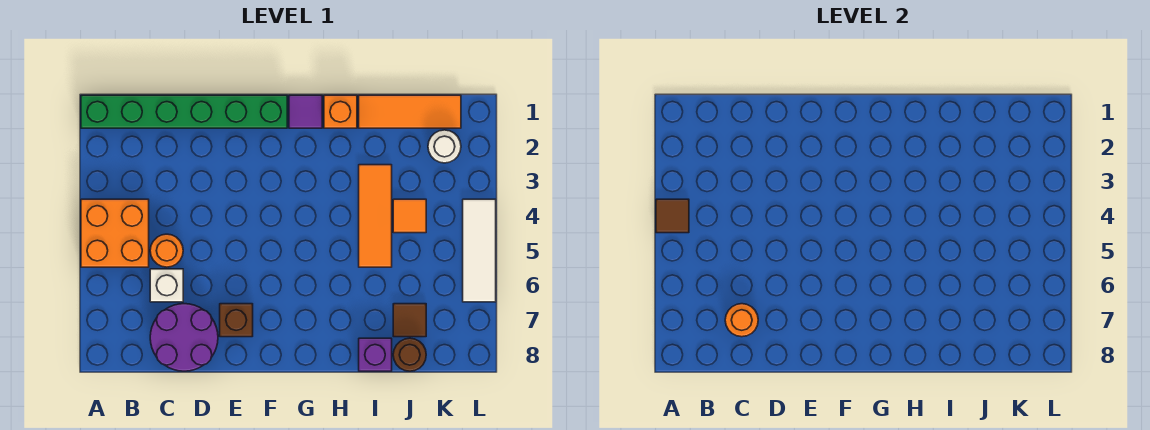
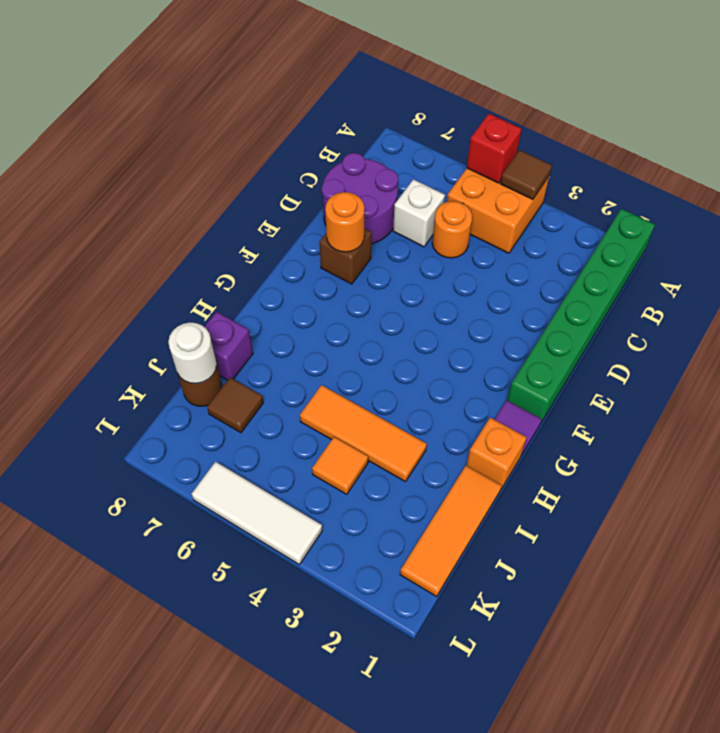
none -> red 1x1 brick [467,114,522,183]
orange 1x1 round brick [725,304,758,337] -> orange 1x1 round brick moved to [325,192,364,252]
white 1x1 round brick [428,130,461,163] -> white 1x1 round brick moved to [168,322,217,384]

